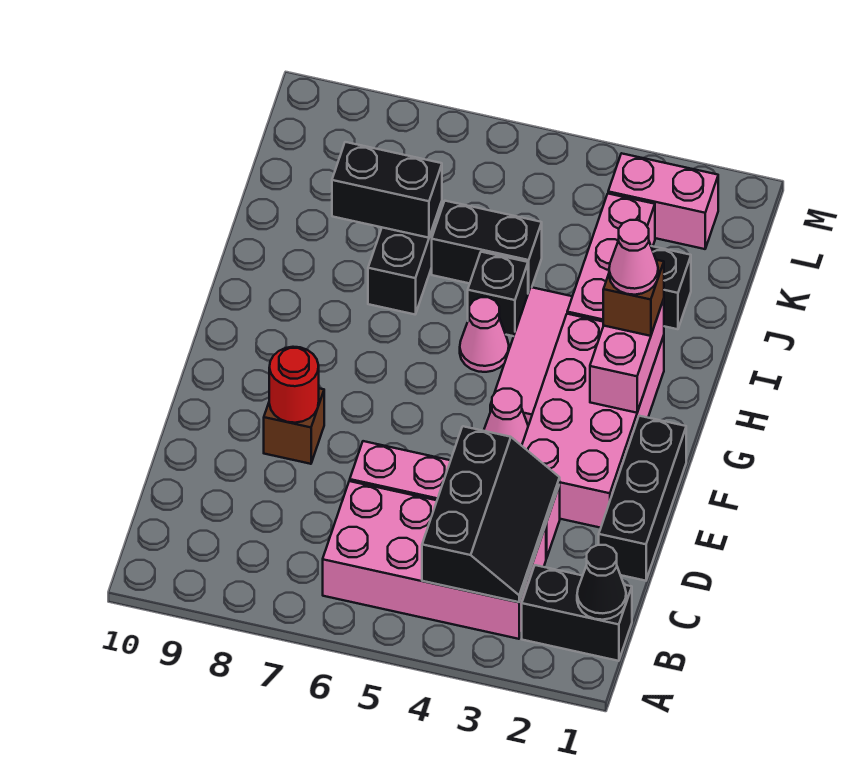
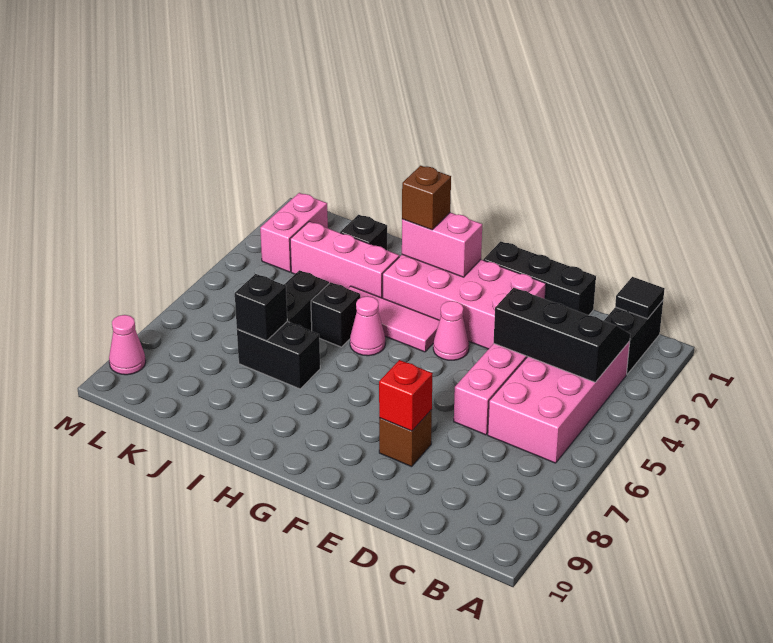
black 1x1 cone [577,545,626,620] -> black 1x1 tile [615,277,665,319]
red 1x1 round brick [269,347,319,423] -> red 1x1 brick [379,360,433,431]
pink 1x1 cone [609,220,658,295] -> pink 1x1 cone moved to [109,315,146,375]
black 1x2 brick [332,142,442,238] -> black 1x1 brick [235,274,287,341]

